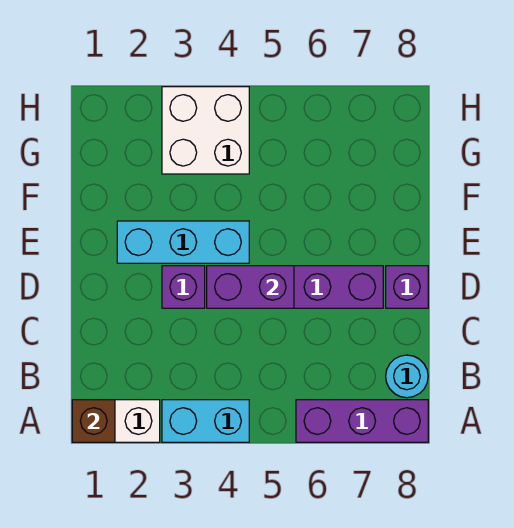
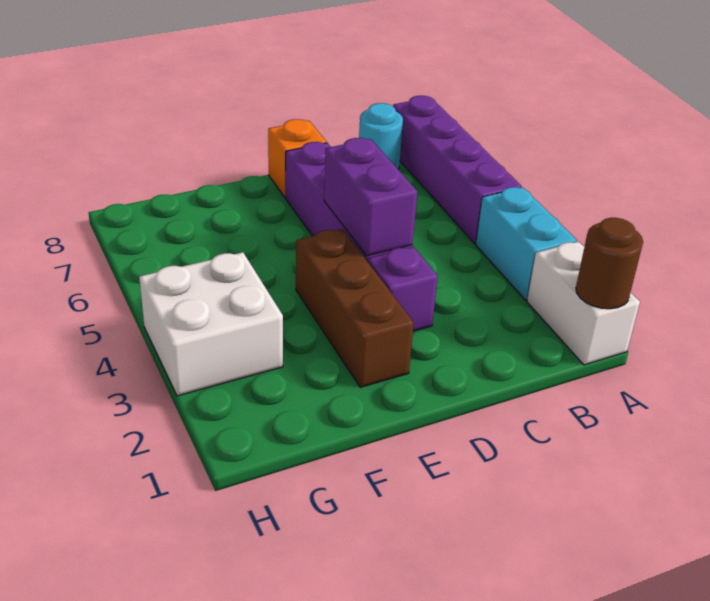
brown 1x1 brick [72,400,115,442] -> brown 1x1 round brick [576,218,643,309]
purple 1x3 brick [296,400,428,442] -> purple 1x4 brick [393,96,522,244]
purple 1x1 brick [386,266,428,308] -> orange 1x1 brick [268,119,327,197]
cyan 1x3 brick [117,221,249,263] -> brown 1x3 brick [296,229,414,387]

